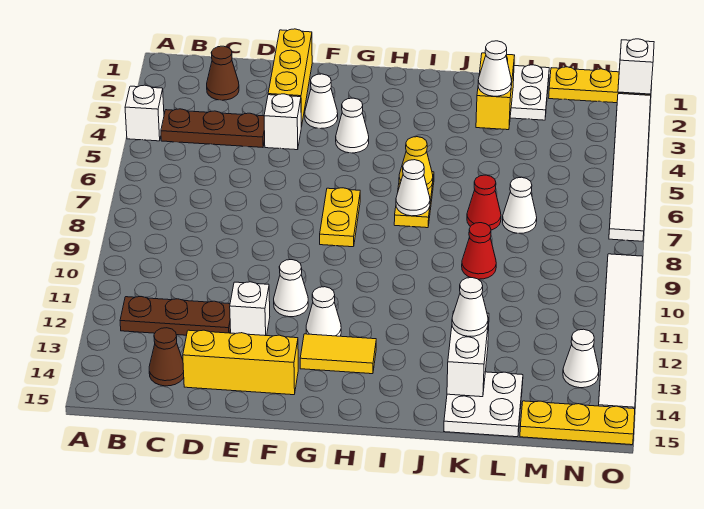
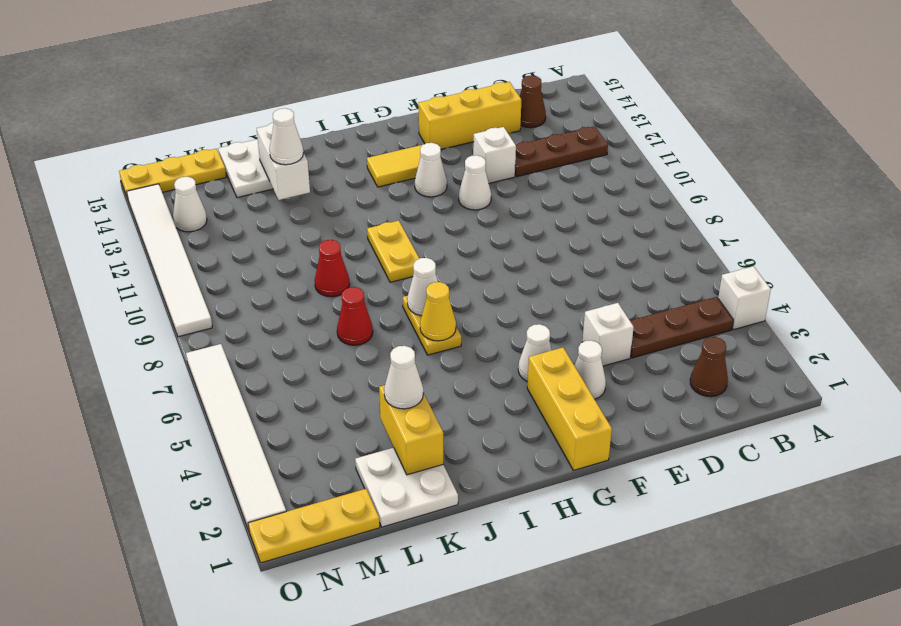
yellow 1x3 brick [268,29,312,127] -> yellow 1x3 brick moved to [527,348,612,470]
yellow 1x2 plate [320,188,360,247] -> yellow 1x2 plate moved to [367,221,419,282]
white 1x1 cone [503,177,537,233] -> none
white 1x1 brick [618,39,654,94] -> none

